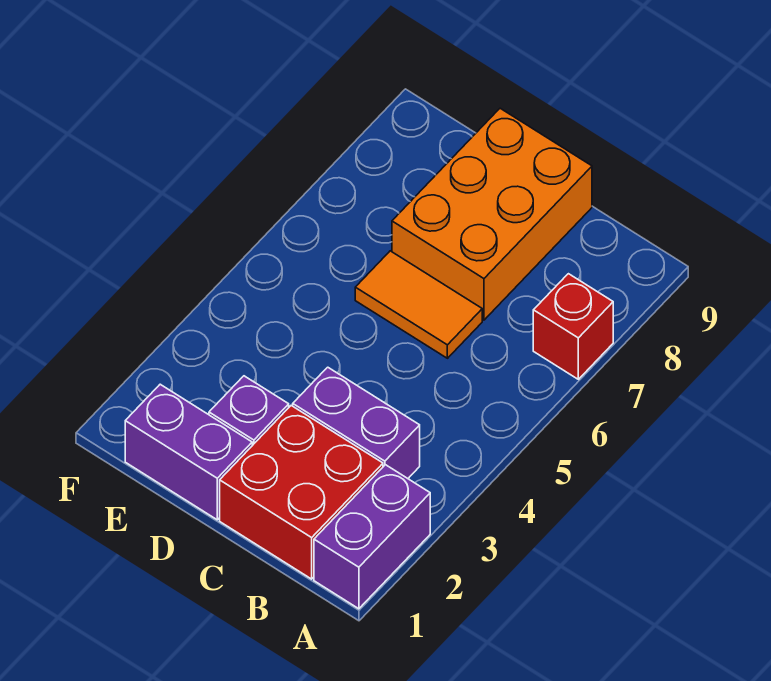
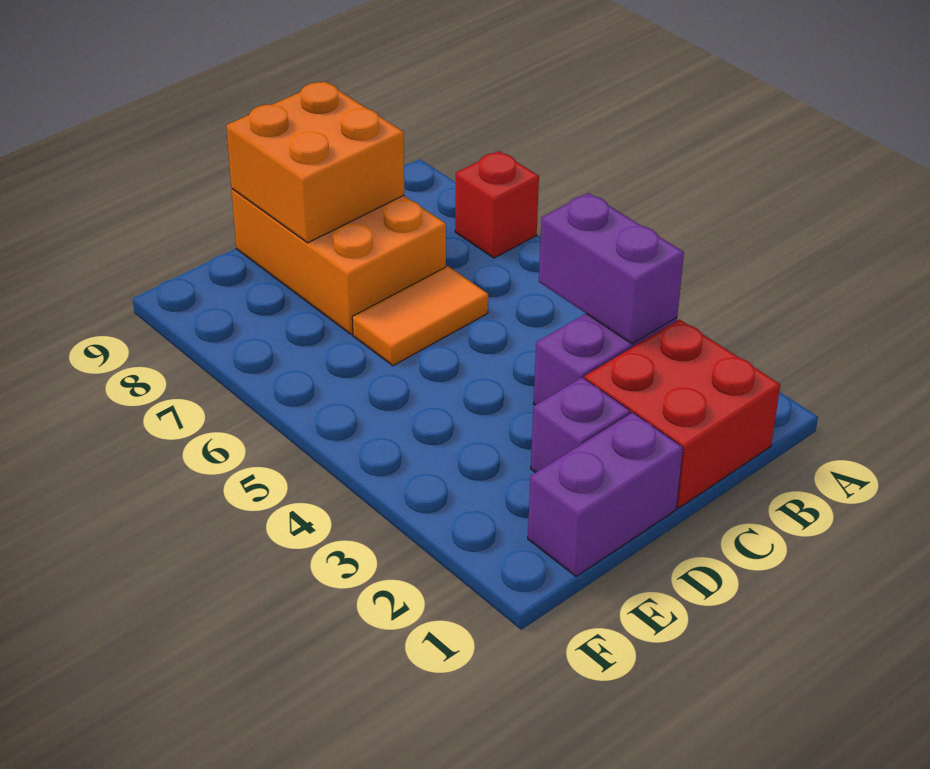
purple 1x2 brick [314,465,430,609] -> purple 1x2 brick moved to [539,193,684,344]
none -> orange 2x2 brick [226,81,404,243]

